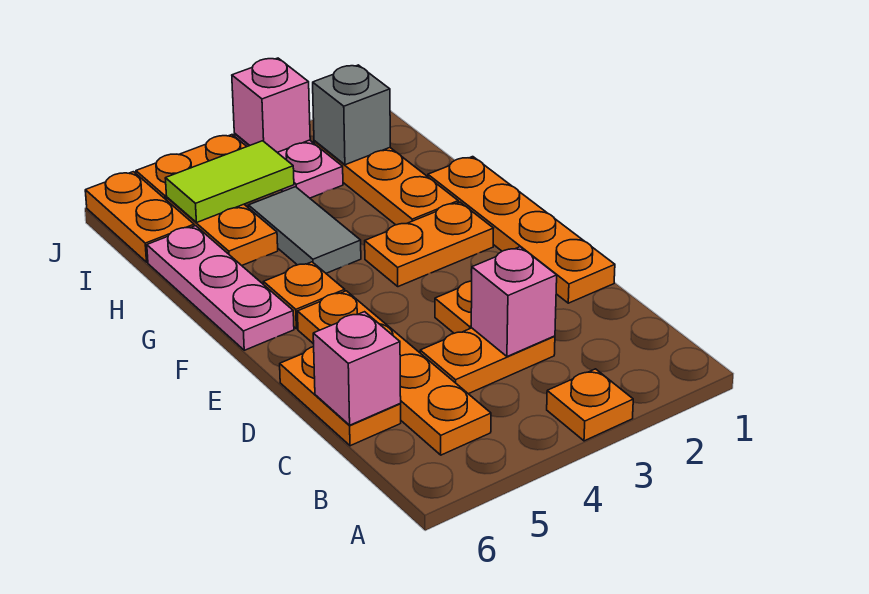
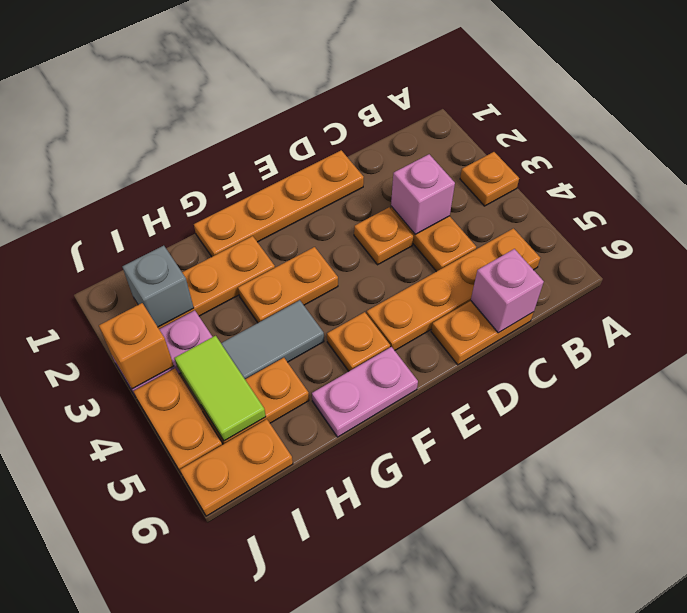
orange 1x2 plate [365,202,493,287] -> orange 1x2 plate turned to [238,247,338,323]
pink 1x3 plate [147,226,294,350] -> pink 1x2 plate [312,347,418,437]
pink 1x1 brick [232,58,310,152] -> orange 1x1 brick [99,303,174,389]

